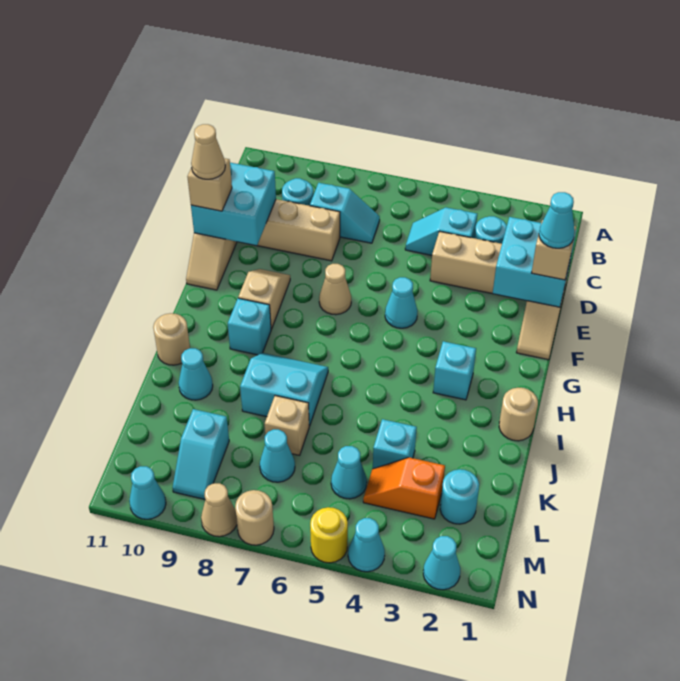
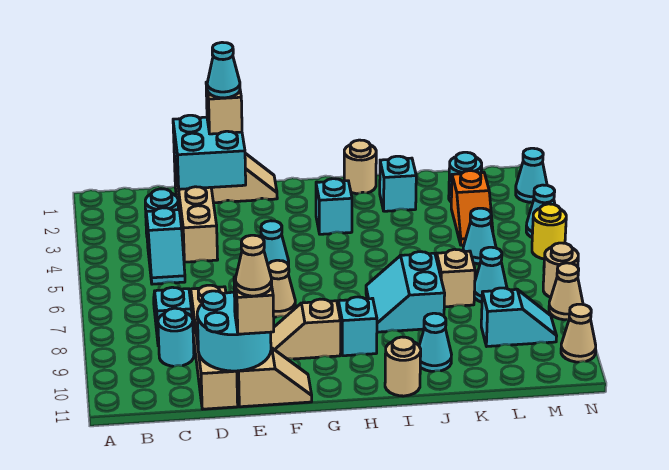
cyan 2x2 brick [191,163,276,246] -> cyan 2x2 round brick [197,291,271,371]
cyan 1x1 brick [373,419,417,469] -> cyan 1x1 brick moved to [380,156,416,211]
cyan 1x1 cone [129,466,166,519] -> tan 1x1 cone [561,304,596,362]

